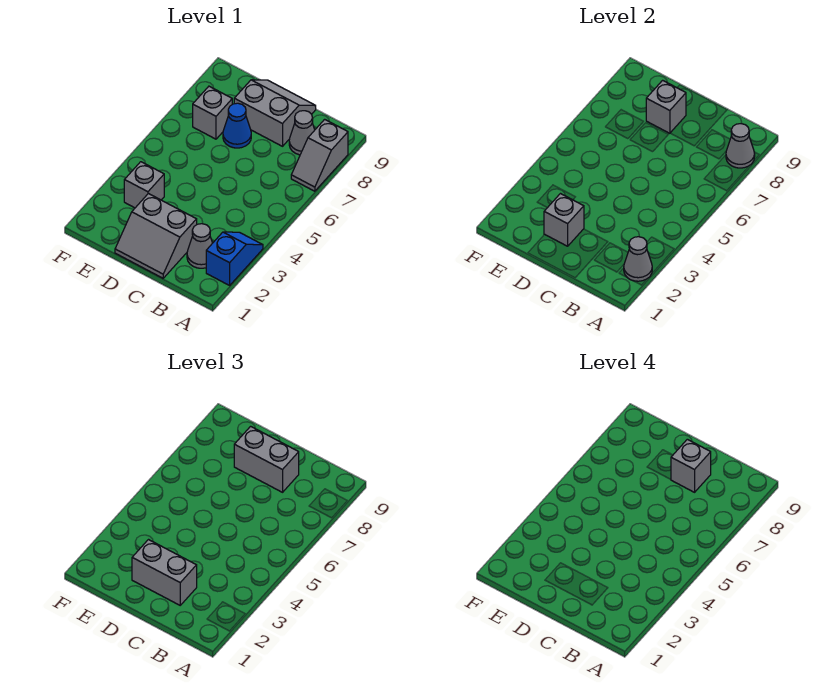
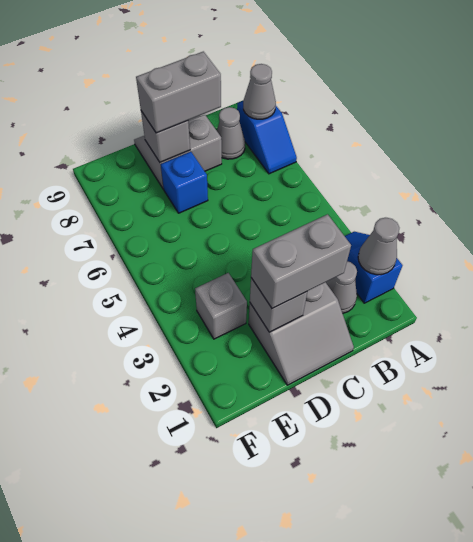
grey 1x2 slope [291,119,348,191] -> blue 1x2 slope [237,101,297,174]
grey 1x1 brick [671,439,711,492] -> none
blue 1x1 cone [223,103,251,148] -> blue 1x1 brick [161,152,208,213]
grey 1x1 brick [193,86,232,139] -> none

